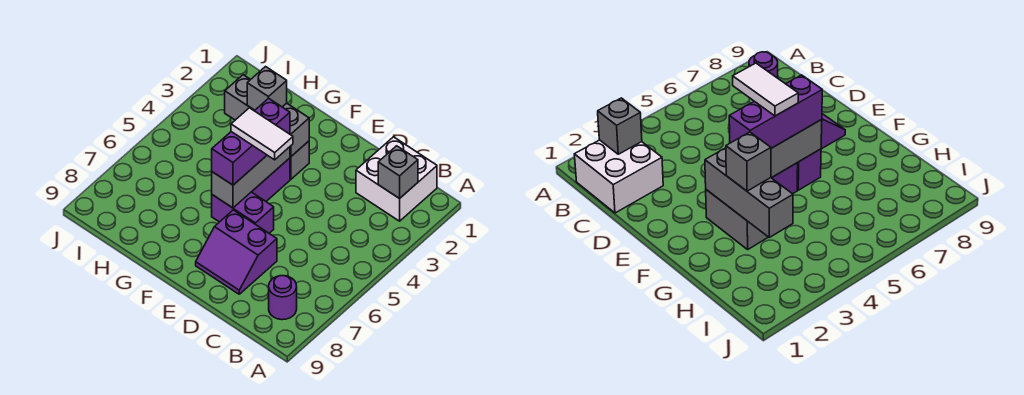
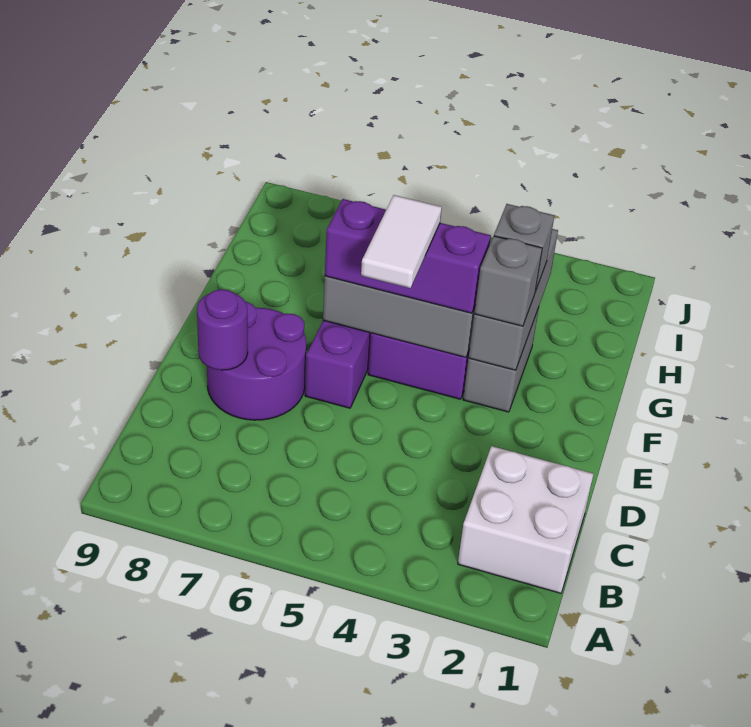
grey 1x1 brick [378,146,418,199] -> grey 1x1 brick moved to [474,236,542,326]
purple 1x1 round brick [269,276,297,320] -> purple 1x1 round brick moved to [197,289,248,370]
purple 2x2 slope [196,210,277,294] -> purple 2x2 round brick [207,302,306,420]

